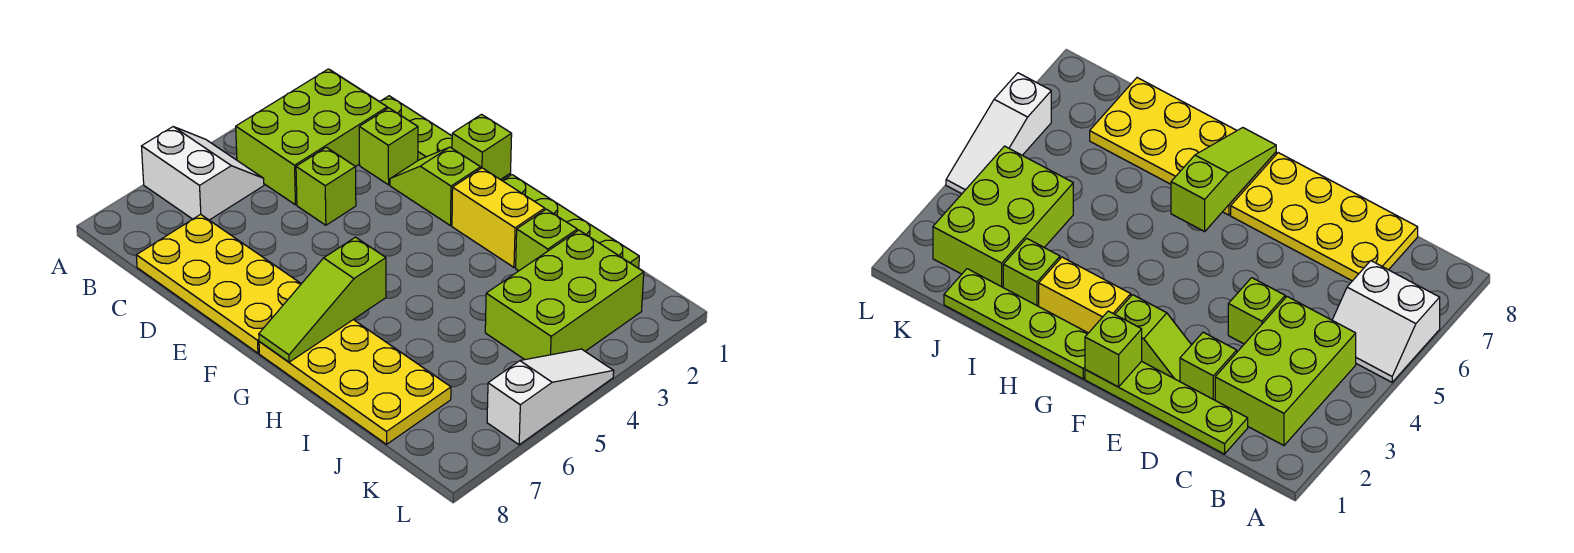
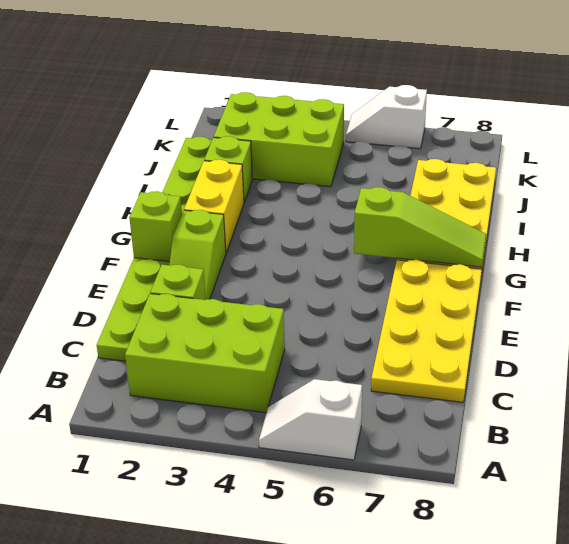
white 2x2 slope [141,127,264,220] -> white 1x2 slope [259,379,362,460]
lime 1x1 brick [296,147,356,225] -> none
white 1x3 slope [487,349,614,445] -> white 1x2 slope [346,85,427,149]

